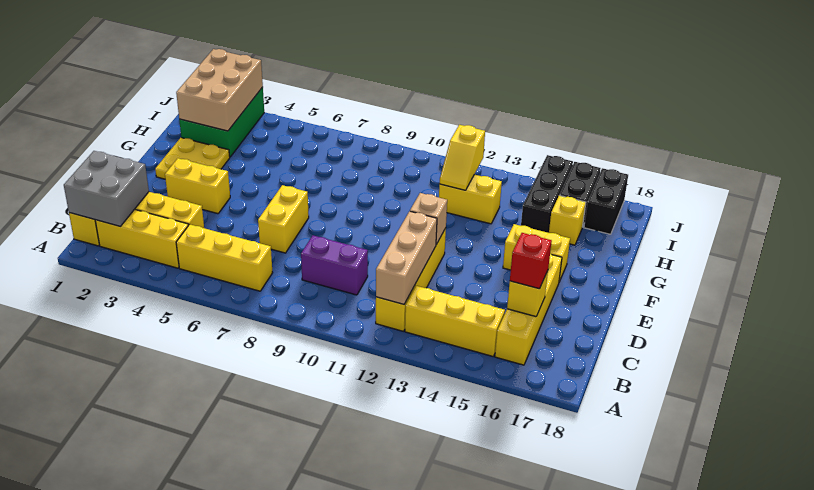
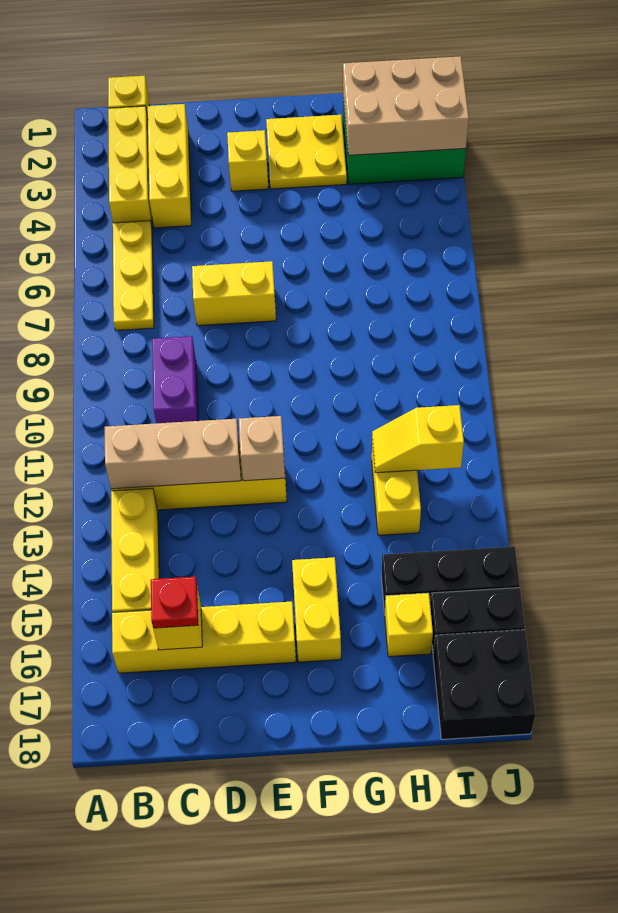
grey 2x2 brick [64,151,149,227] -> none
yellow 1x3 brick [176,224,273,291] -> yellow 1x3 plate [113,221,154,330]
red 1x1 brick [510,233,552,289] -> red 1x1 plate [151,577,198,628]
yellow 1x2 brick [165,158,230,214] -> yellow 1x1 brick [227,130,269,191]
black 1x2 brick [584,168,628,234] -> black 2x2 brick [433,630,536,739]

